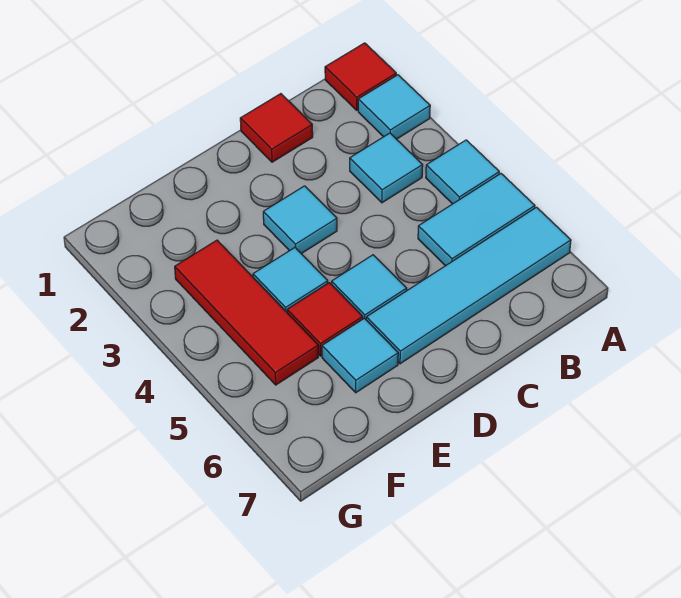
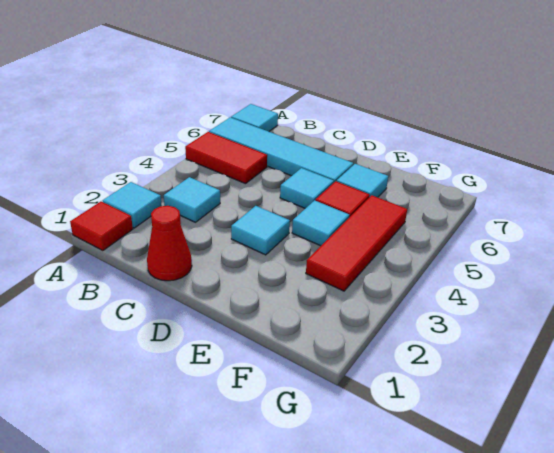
cyan 1x1 tile [426,140,499,204] -> cyan 1x1 tile moved to [231,104,278,132]
cyan 1x2 tile [418,174,535,266] -> red 1x2 tile [185,132,267,184]
red 1x1 tile [240,94,313,162] -> red 1x1 cone [147,206,192,281]

